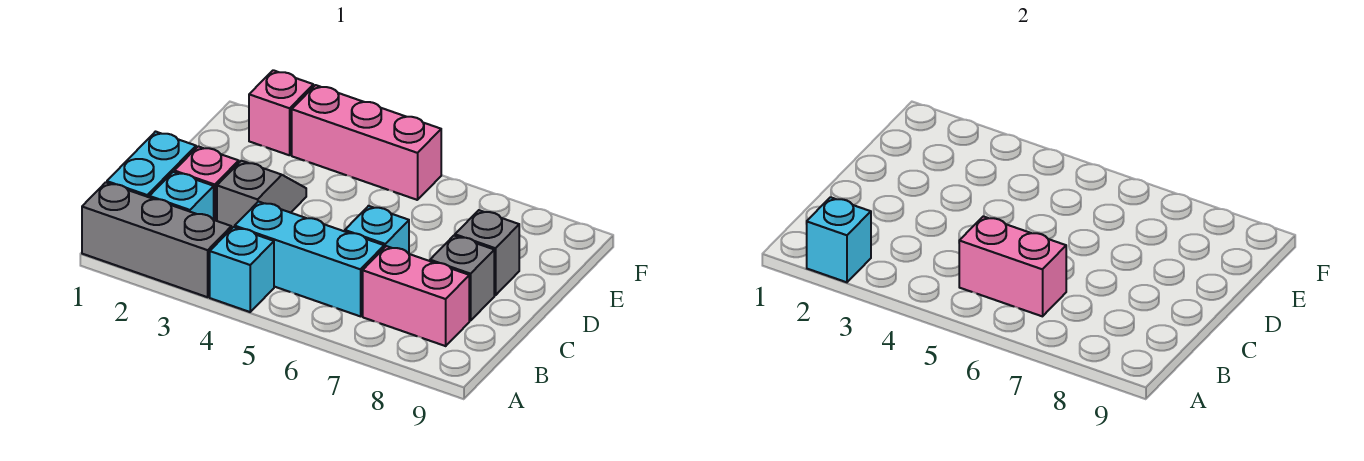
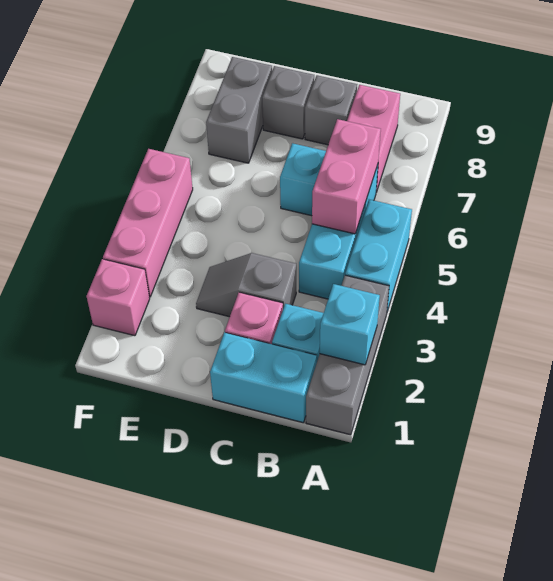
cyan 1x1 brick [210,227,274,312] -> cyan 1x2 brick [345,200,412,311]
none -> grey 1x2 brick [206,57,272,163]

